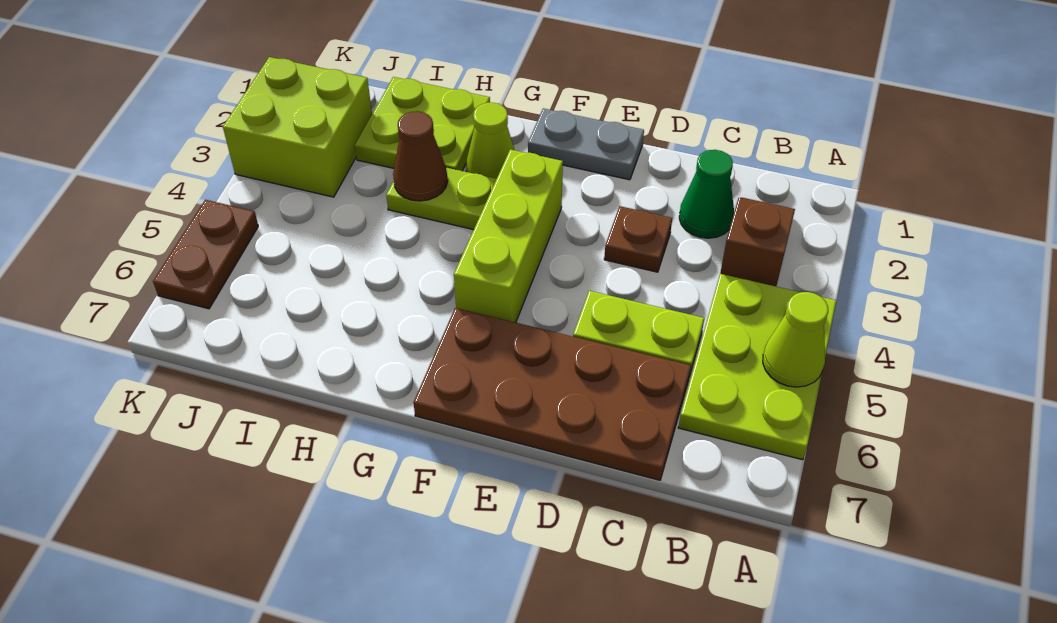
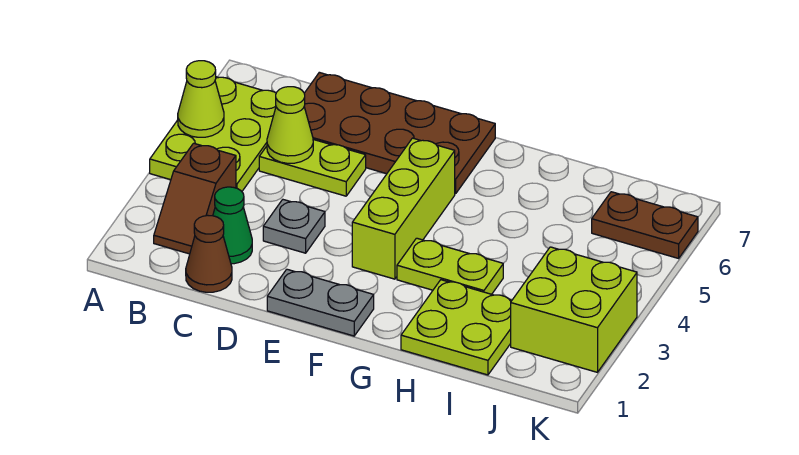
brown 1x1 plate [604,206,672,272] -> grey 1x1 plate [263,200,325,253]
lime 1x1 cone [466,103,514,179] -> lime 1x1 cone moved to [267,87,313,163]
brown 1x1 cone [393,111,448,201] -> brown 1x1 cone moved to [186,215,232,292]
brown 1x2 plate [153,200,258,309] -> brown 1x2 plate turned to [592,192,698,258]

